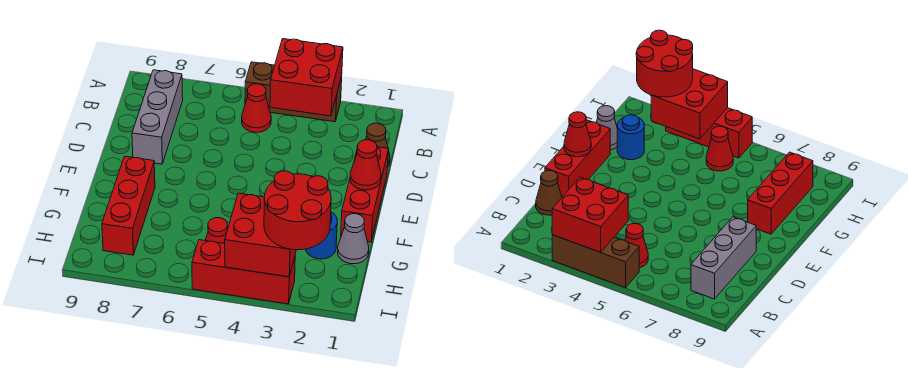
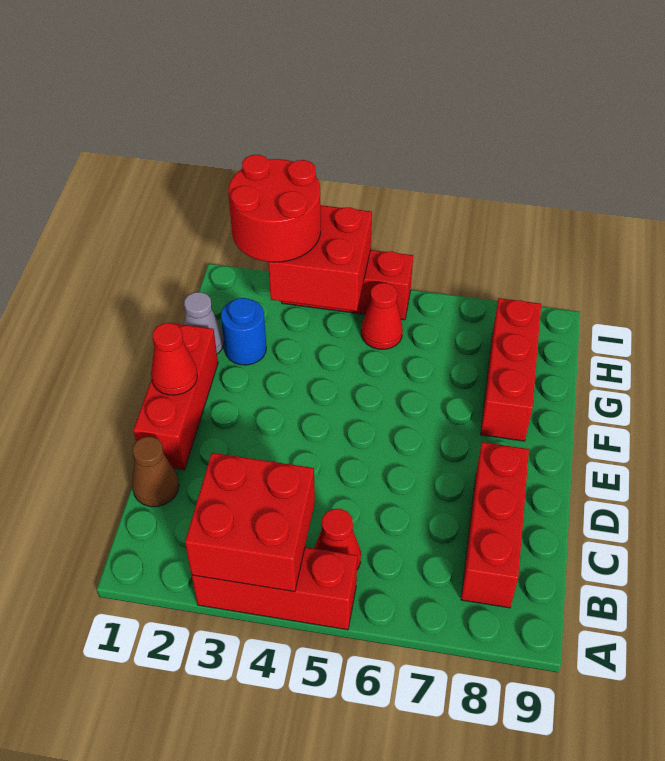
brown 1x3 brick [245,62,342,122] -> red 1x3 brick [192,547,357,630]
grey 1x3 brick [132,70,183,164] -> red 1x3 brick [461,442,529,608]

